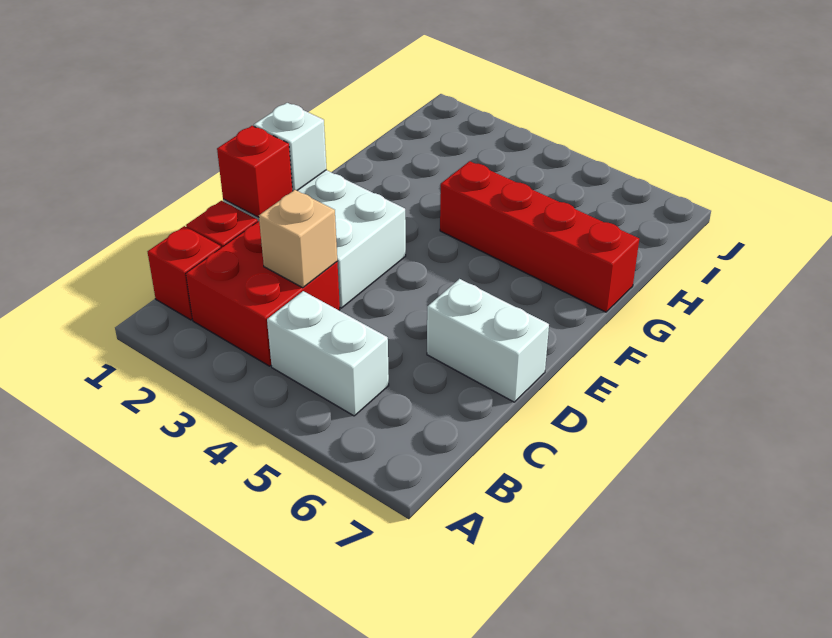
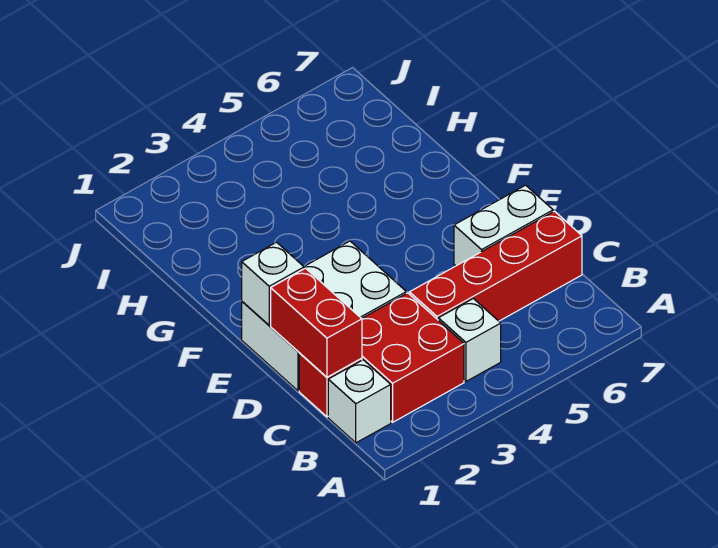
red 1x1 brick [148,226,221,320] -> white 1x1 brick [328,360,391,443]
white 1x2 brick [267,291,389,416] -> white 1x1 brick [438,299,501,381]
tan 1x1 brick [259,190,337,288] -> none
red 1x1 brick [217,126,292,217] -> red 1x2 brick [271,268,362,377]
red 1x4 brick [440,161,639,312] -> red 1x4 brick moved to [410,211,582,321]

